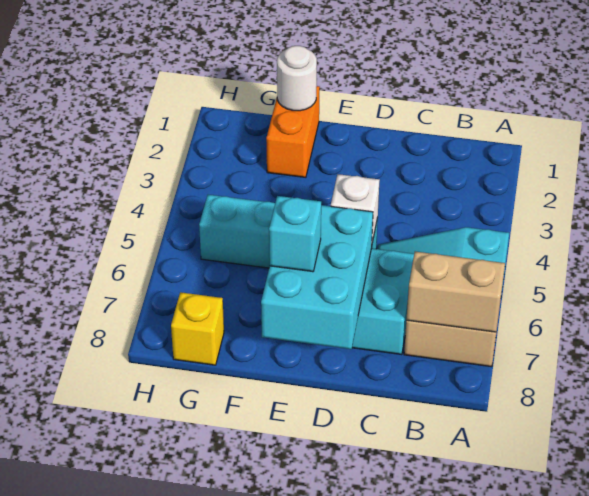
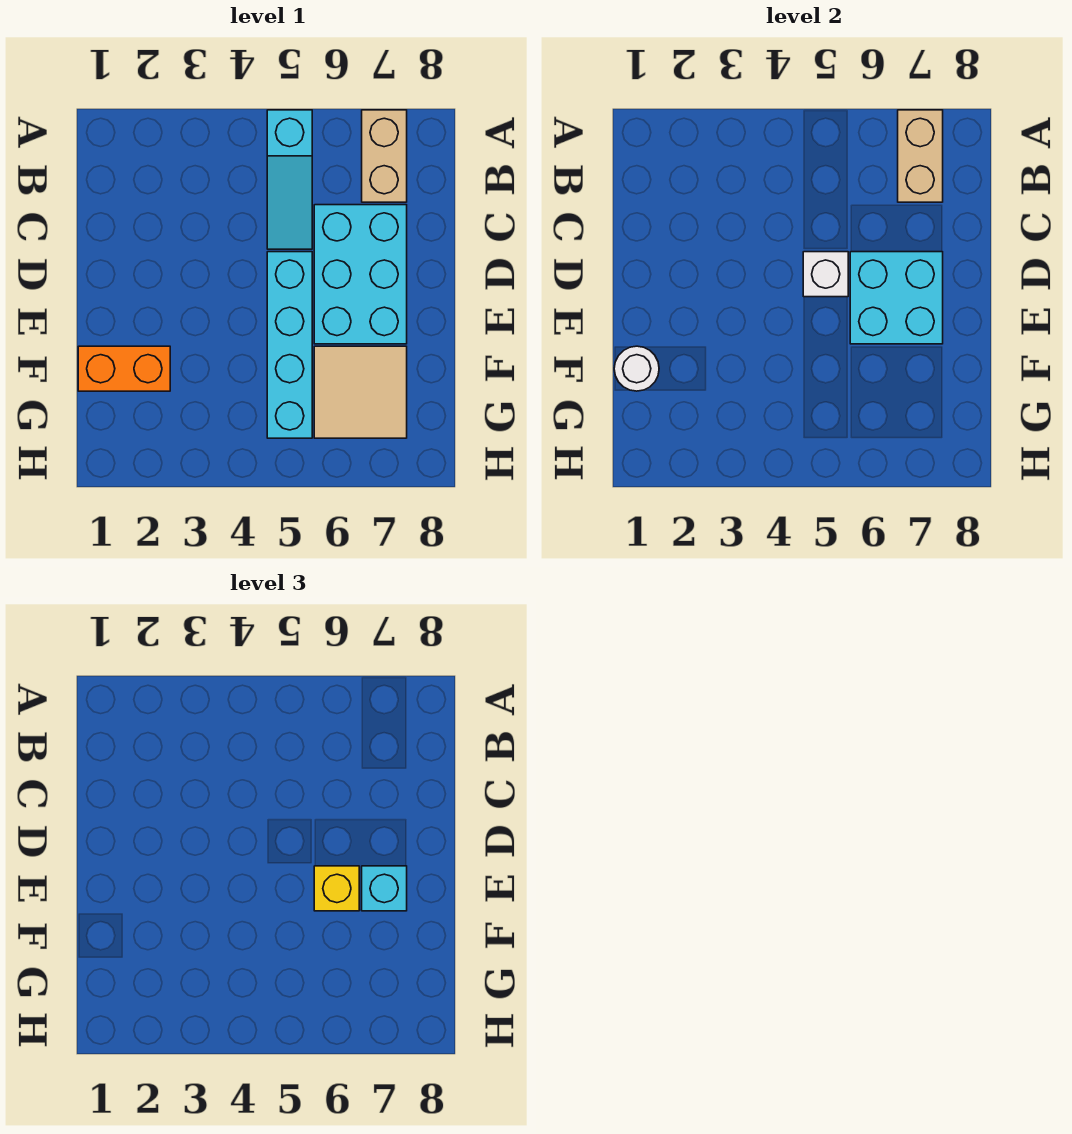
cyan 2x3 brick [261,205,373,349] -> cyan 2x2 brick [850,252,943,344]
none -> tan 2x2 tile [314,346,407,438]
yellow 1x1 brick [171,292,224,365] -> yellow 1x1 brick moved to [314,866,359,911]

